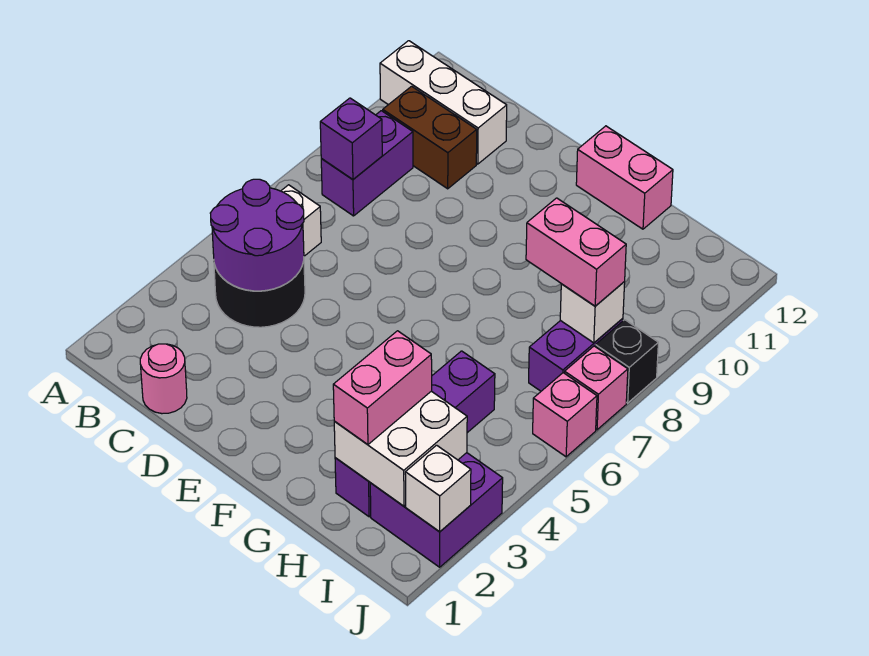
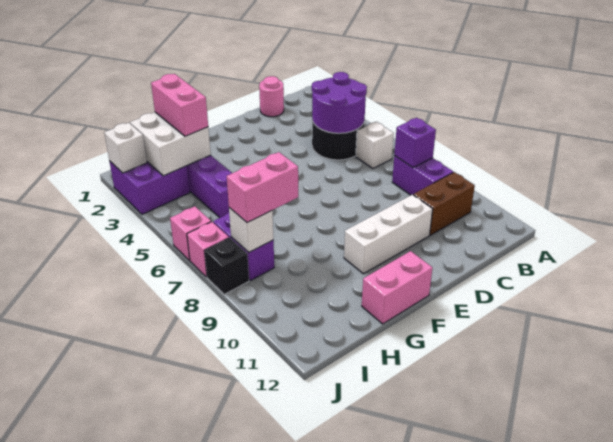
white 1x3 brick [380,41,507,164] -> white 1x3 brick moved to [344,195,433,274]

